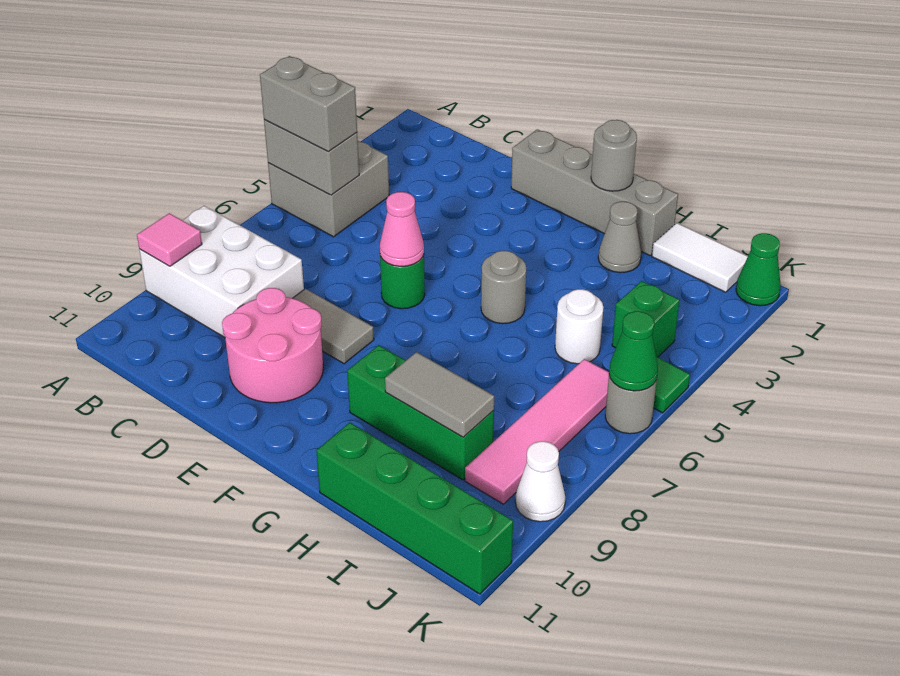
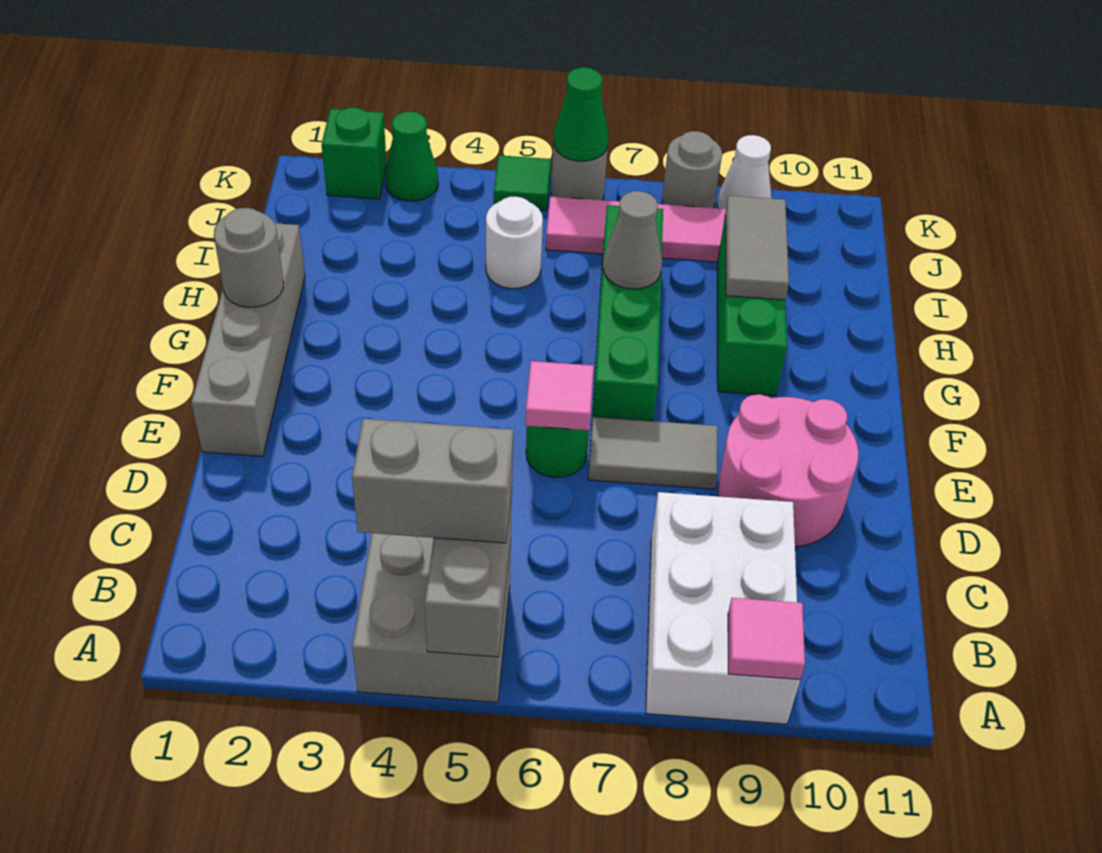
grey 1x2 brick [260,56,357,151] -> grey 1x2 brick turned to [352,419,513,543]
grey 1x2 tile [293,289,374,364] -> grey 1x2 tile turned to [588,417,717,489]
pink 1x1 cone [380,192,424,266] -> pink 1x1 tile [525,361,594,430]
grey 1x1 round brick [481,251,526,324] -> grey 1x1 round brick moved to [662,131,722,208]
grey 1x1 cone [598,202,641,273] -> grey 1x1 cone moved to [603,191,662,289]
green 1x4 brick [316,423,513,594] -> green 1x4 brick moved to [592,205,663,421]
white 1x2 tile [652,223,748,292] -> none
green 1x1 brick [612,281,680,357] -> green 1x1 brick moved to [322,108,387,199]
green 1x1 cone [736,233,781,306] -> green 1x1 cone moved to [385,112,438,201]

